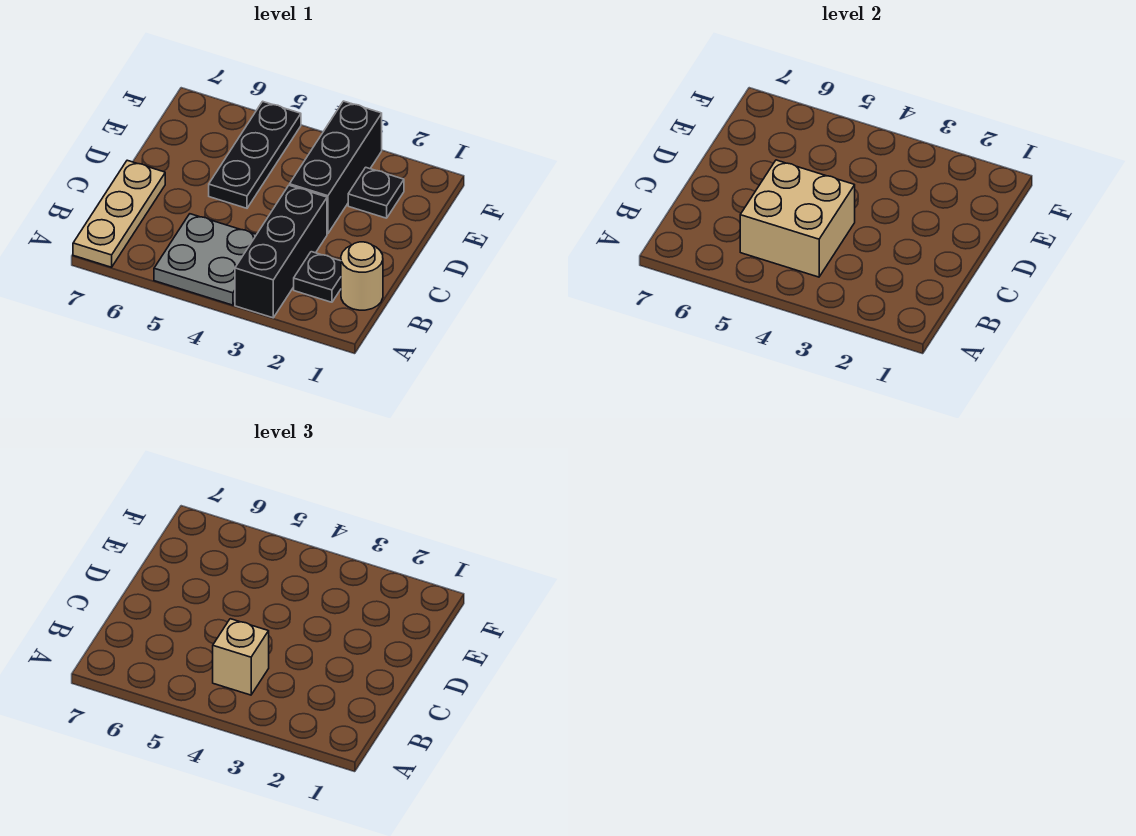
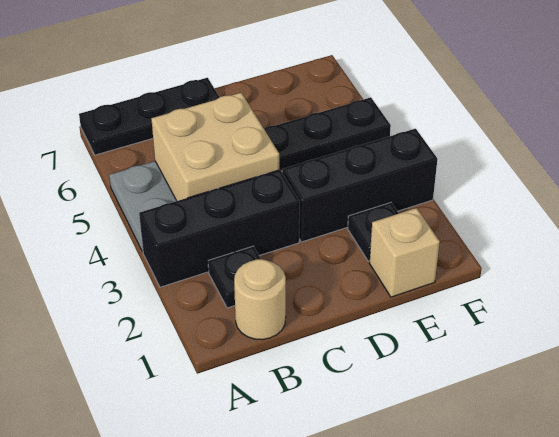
tan 1x3 plate [73,160,165,267] -> black 1x3 plate [79,78,219,155]
tan 1x1 brick [213,619,269,695] -> tan 1x1 brick moved to [369,208,440,297]

